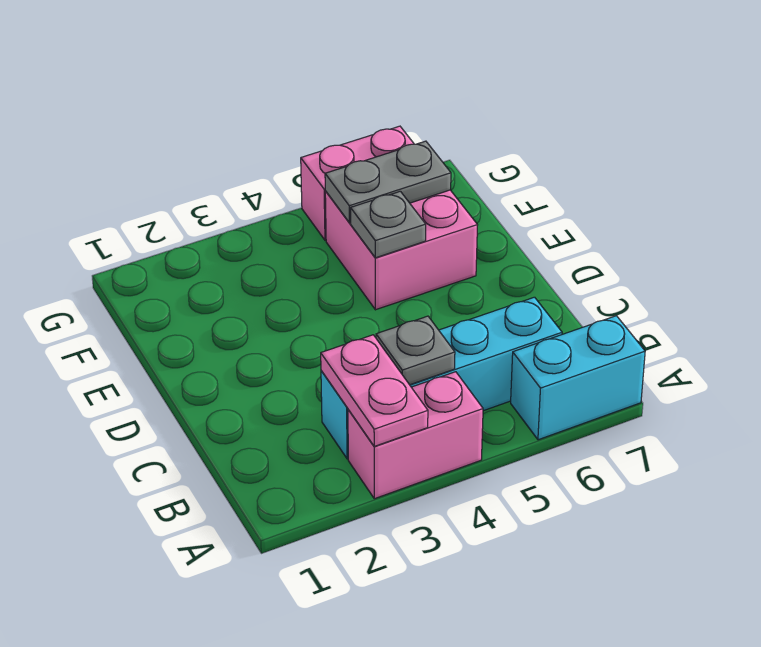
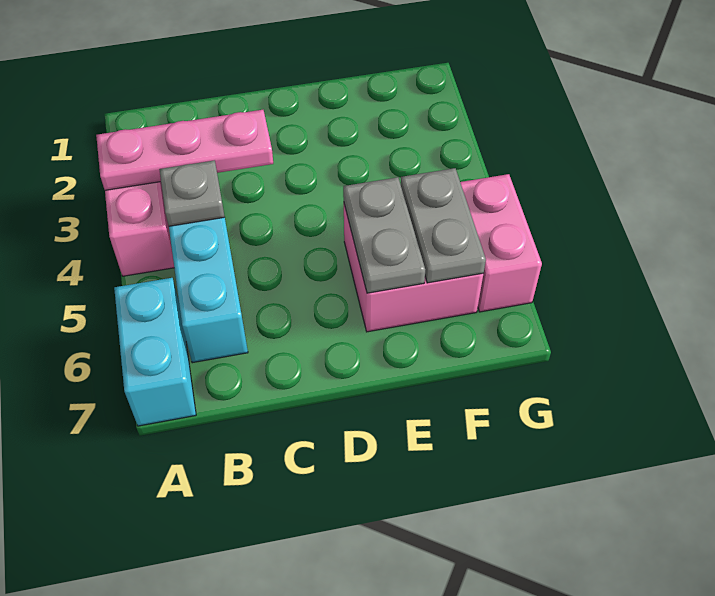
pink 1x2 plate [321,335,428,446] -> pink 1x3 plate [96,110,273,190]
grey 1x1 plate [351,191,426,258] -> grey 1x2 plate [343,177,425,293]

